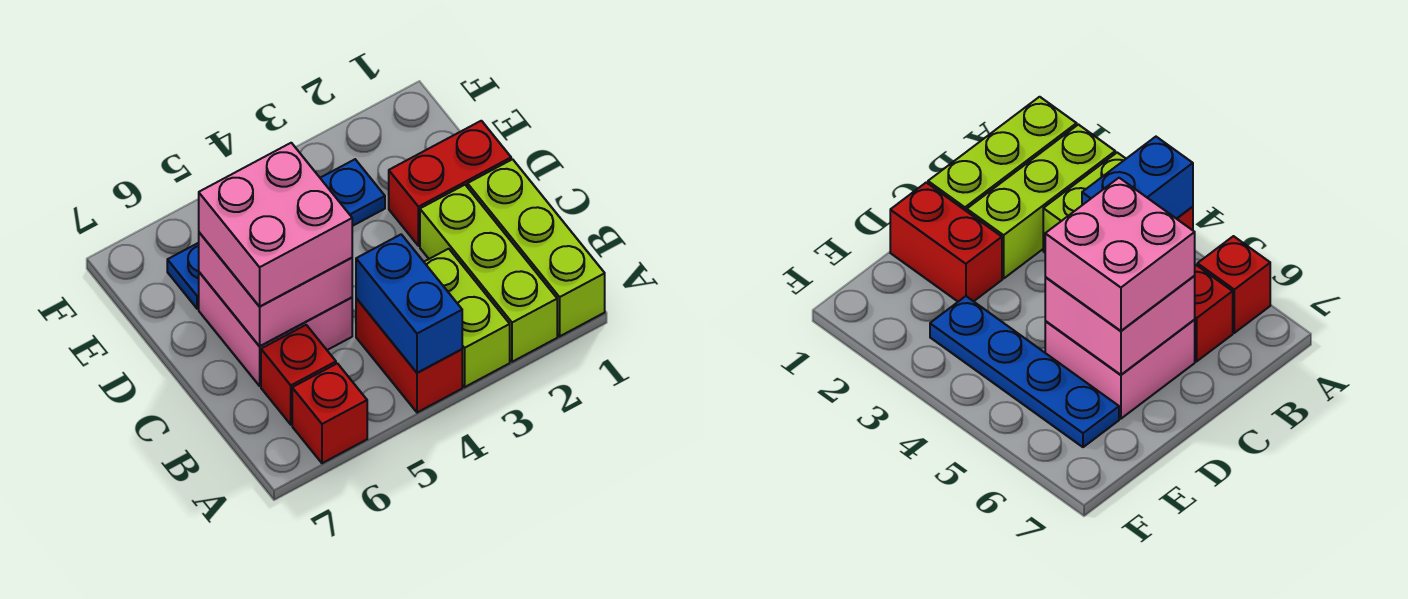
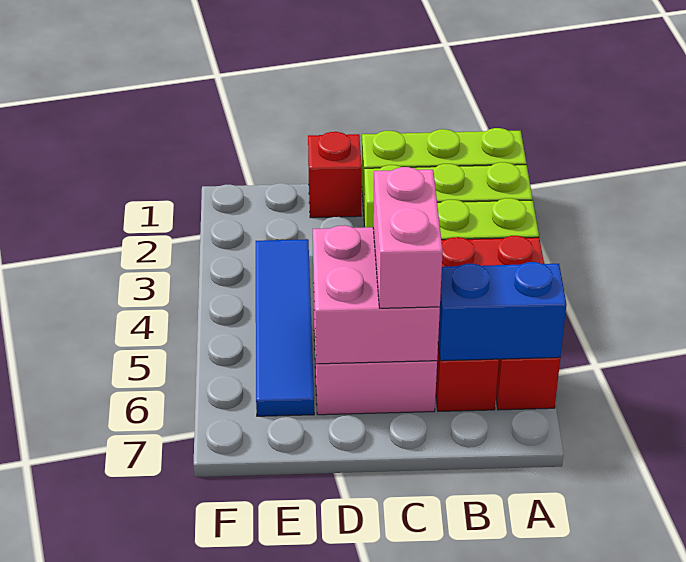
blue 1x2 brick [356,234,462,373] -> blue 1x2 brick moved to [438,262,566,361]
pink 2x2 brick [199,143,352,307] -> pink 1x2 brick [373,167,443,308]
red 1x2 brick [389,121,511,246] -> red 1x1 brick [308,132,362,218]
blue 1x4 plate [167,159,385,309] -> blue 1x4 tile [256,239,314,416]

